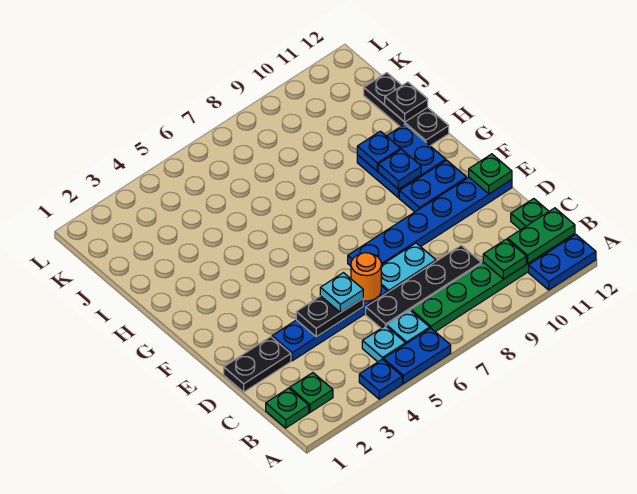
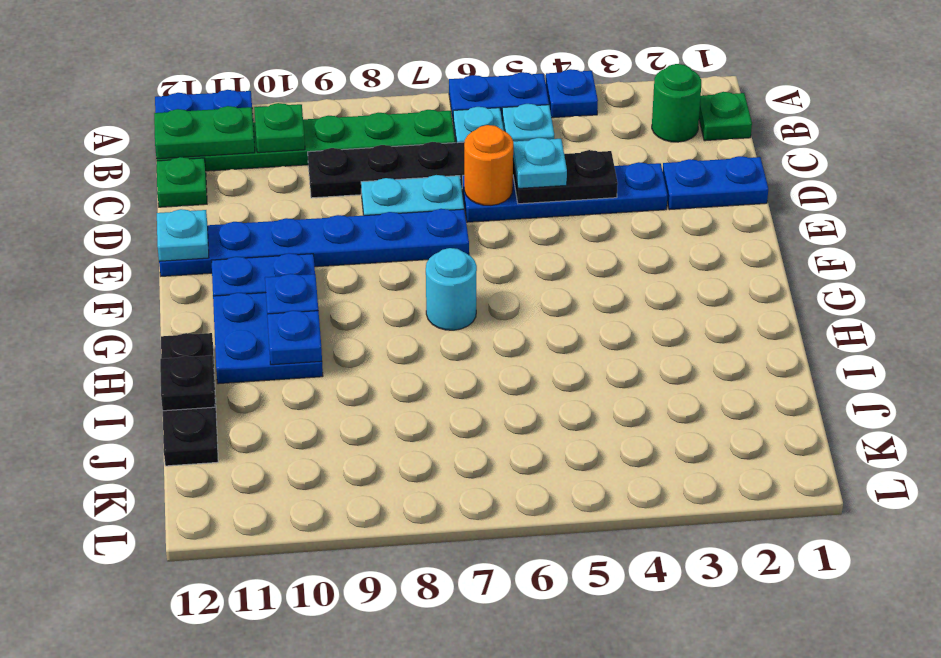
green 1x1 plate [290,373,333,412] -> green 1x1 round brick [652,64,701,142]
black 1x2 plate [224,337,291,392] -> blue 1x2 plate [663,156,768,210]
green 1x1 plate [469,154,512,194] -> cyan 1x1 plate [157,209,209,261]
none -> cyan 1x1 round brick [426,248,477,330]

